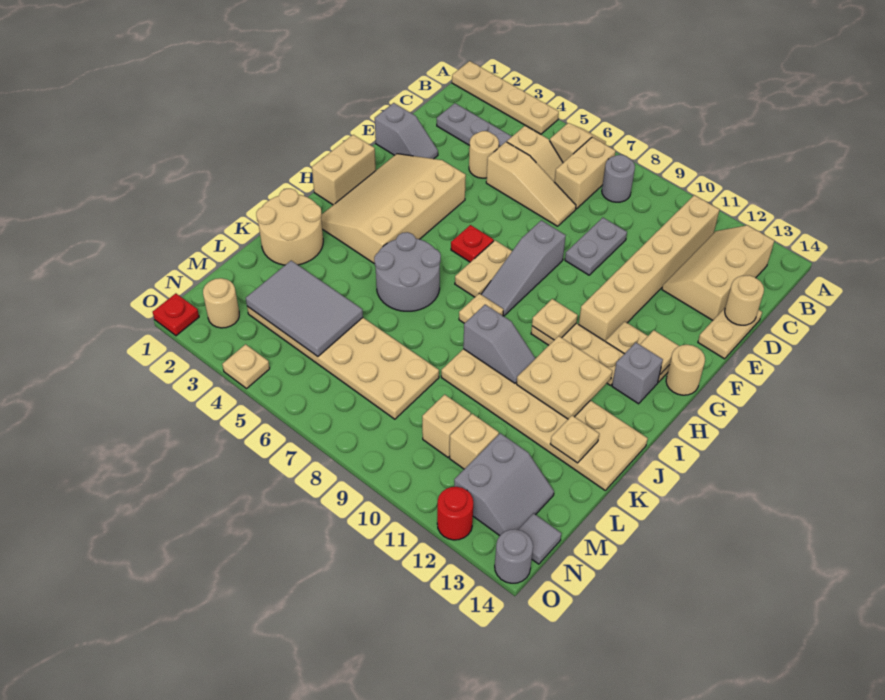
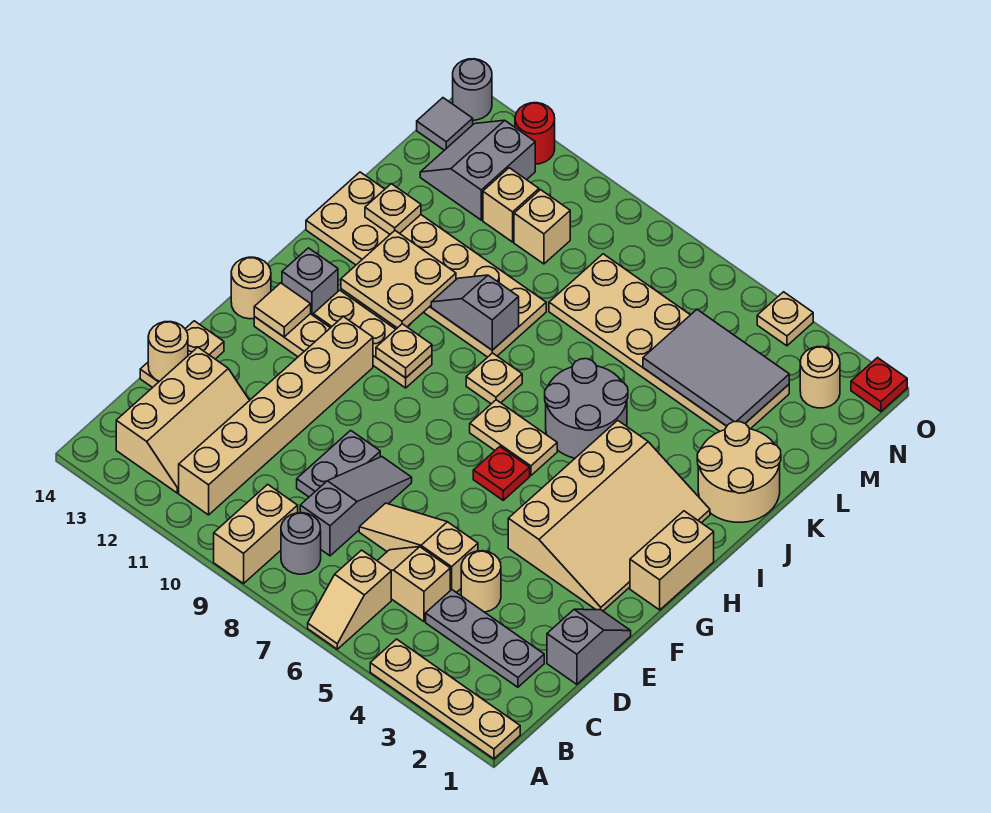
tan 1x2 brick [554,137,616,209] -> tan 1x2 brick moved to [214,484,298,584]
grey 1x2 slope [375,103,438,159] -> grey 1x2 slope turned to [547,609,631,684]
grey 1x3 slope [481,220,566,316] -> grey 1x3 slope moved to [300,457,412,556]
tan 1x2 plate [455,241,512,297] -> tan 1x2 plate turned to [470,400,557,476]

